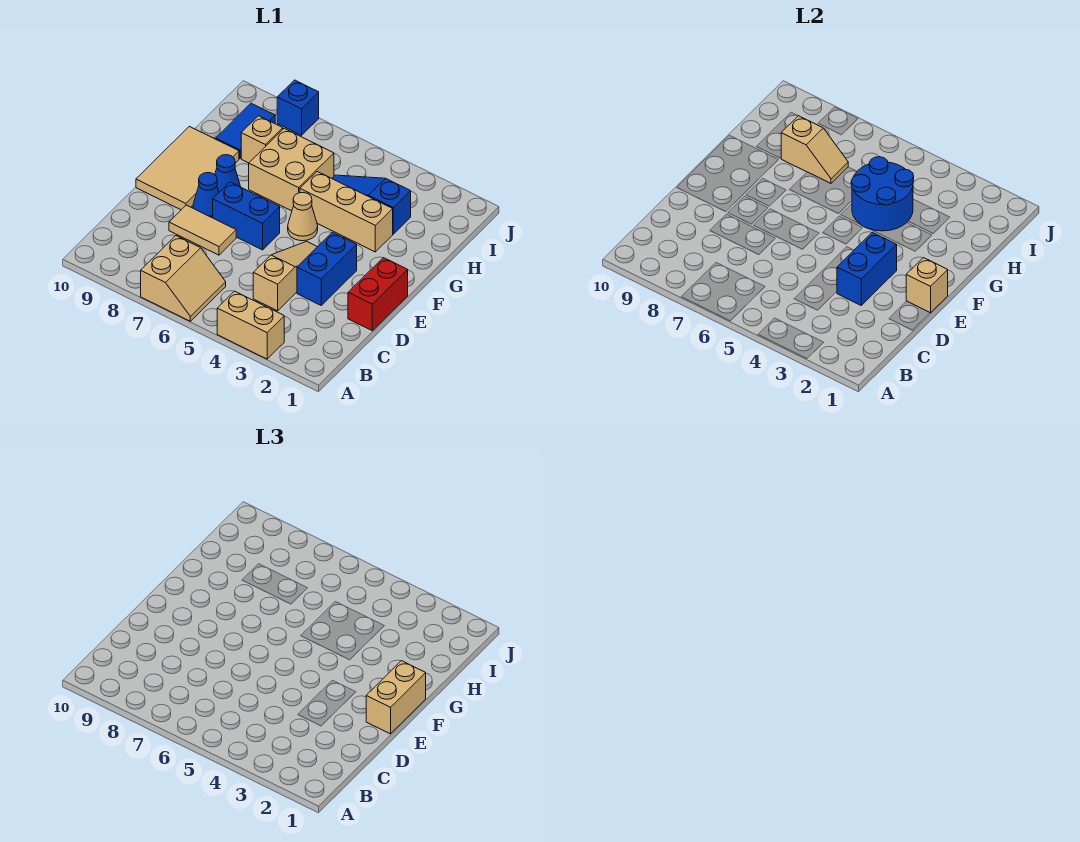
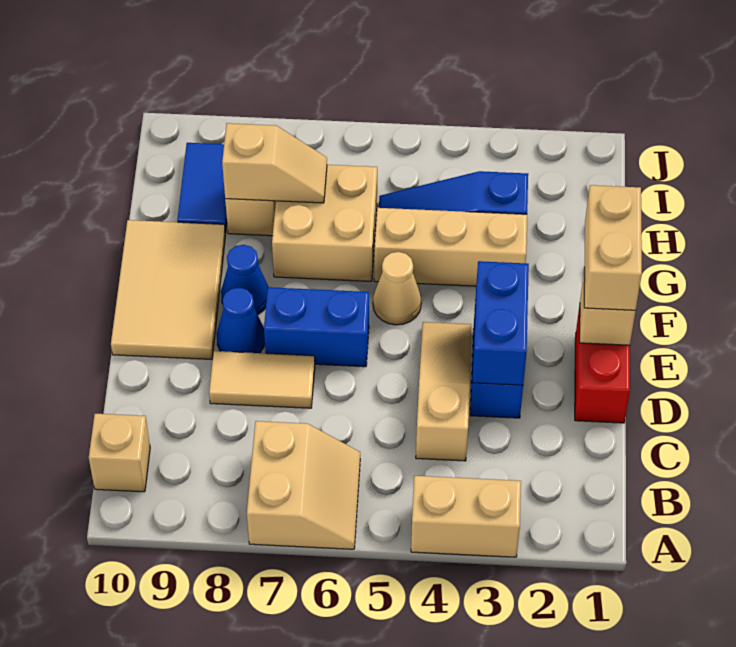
none -> tan 1x1 brick [89,414,150,492]
blue 2x2 round brick [851,157,914,231] -> none
blue 1x1 brick [277,80,319,135] -> none

